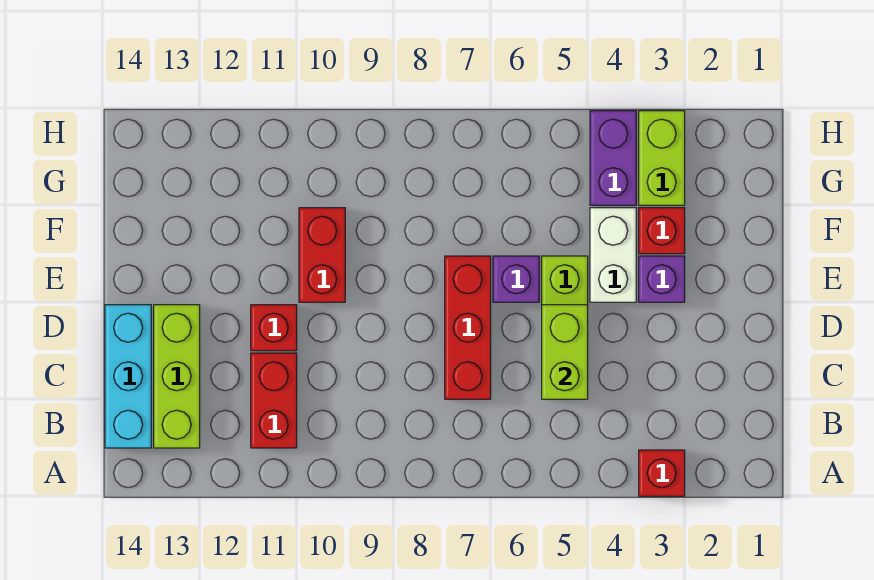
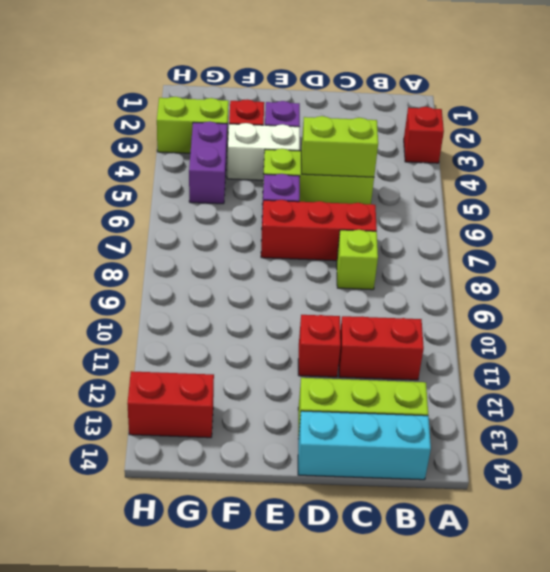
none -> lime 1x1 brick [337,230,378,290]
red 1x2 brick [299,208,345,302] -> red 1x2 brick moved to [127,371,214,438]
purple 1x2 brick [590,111,636,205] -> purple 1x2 brick turned to [189,121,227,204]

